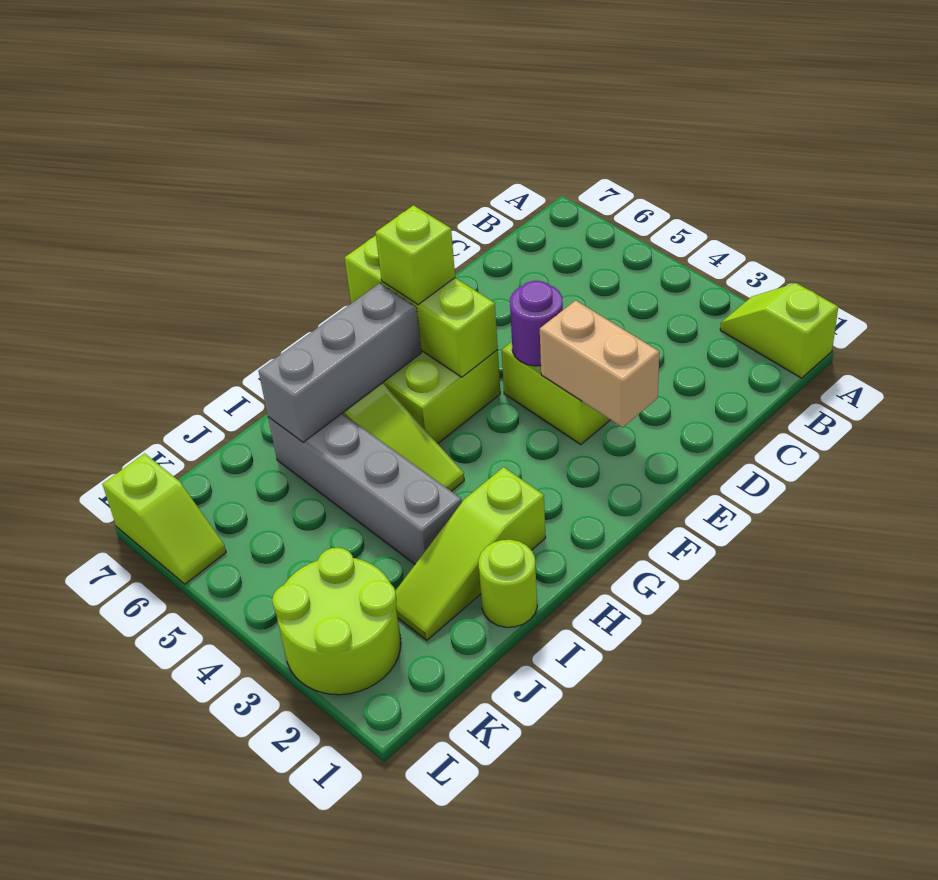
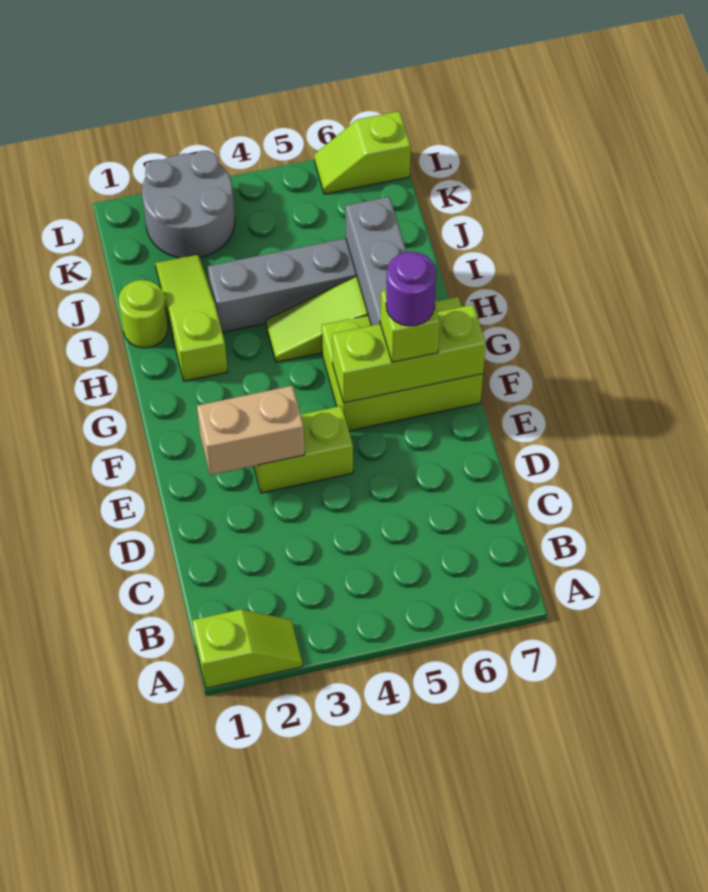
purple 1x1 round brick [510,281,563,366] -> purple 1x1 round brick moved to [386,252,436,326]
lime 2x2 round brick [272,548,401,695] -> grey 2x2 round brick [142,151,235,258]

